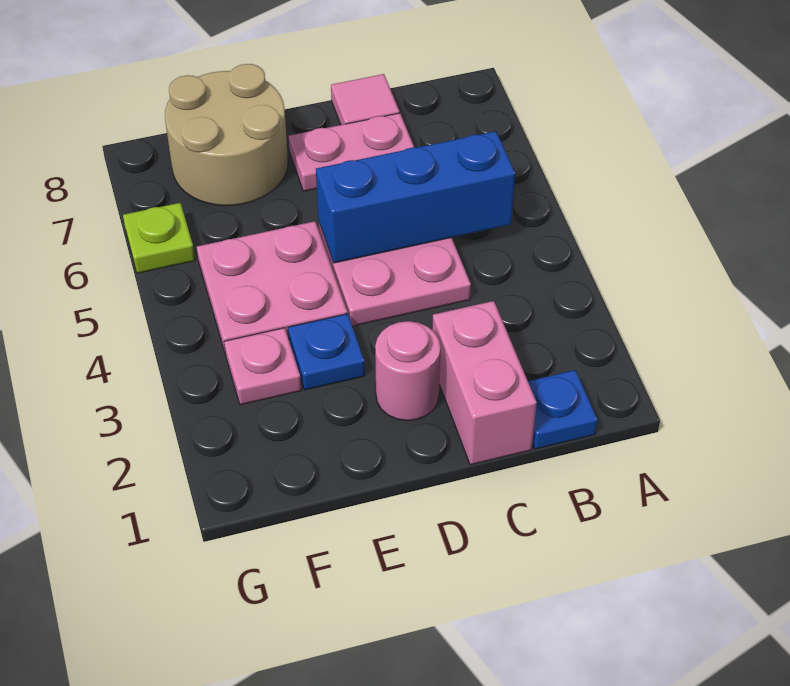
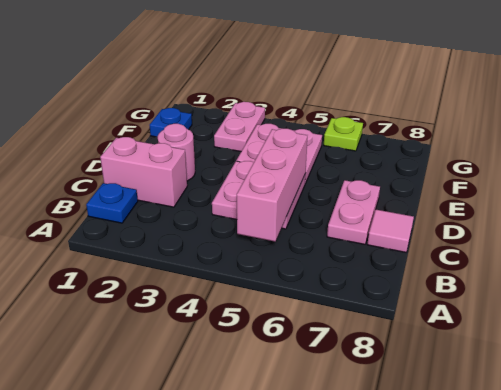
blue 1x3 brick [316,131,515,263] -> pink 1x3 brick [237,129,307,242]
blue 1x1 plate [288,314,365,390] -> blue 1x1 plate moved to [150,108,192,137]
tan 2x2 round brick [165,64,288,206] -> none
pink 1x1 plate [224,328,301,405] -> pink 1x2 plate [214,102,265,151]

